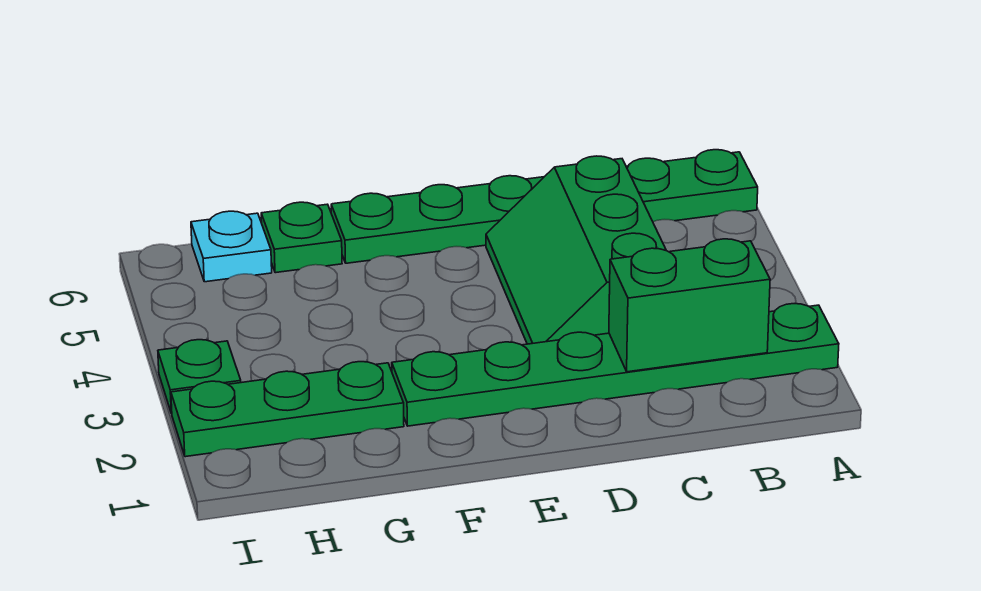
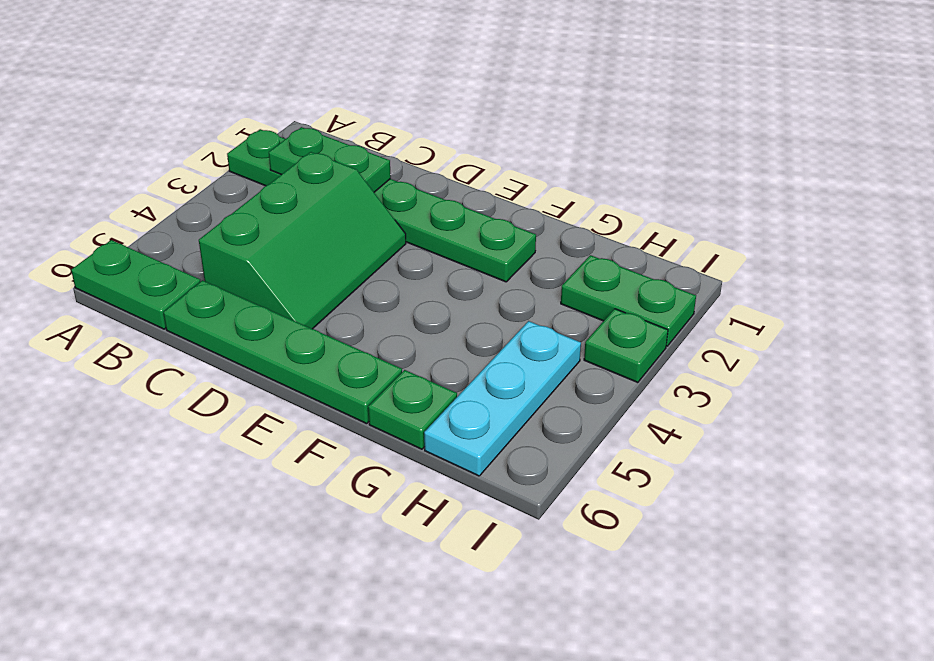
green 1x2 brick [609,239,770,372] -> green 1x2 plate [269,127,391,192]
green 1x3 plate [171,362,404,457] -> green 1x2 plate [561,255,696,346]
cyan 1x1 plate [191,211,272,282] -> cyan 1x3 plate [424,321,581,476]

